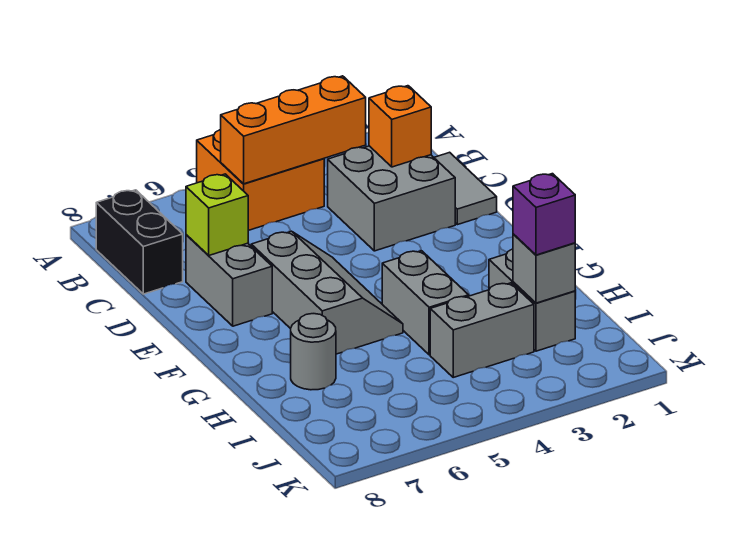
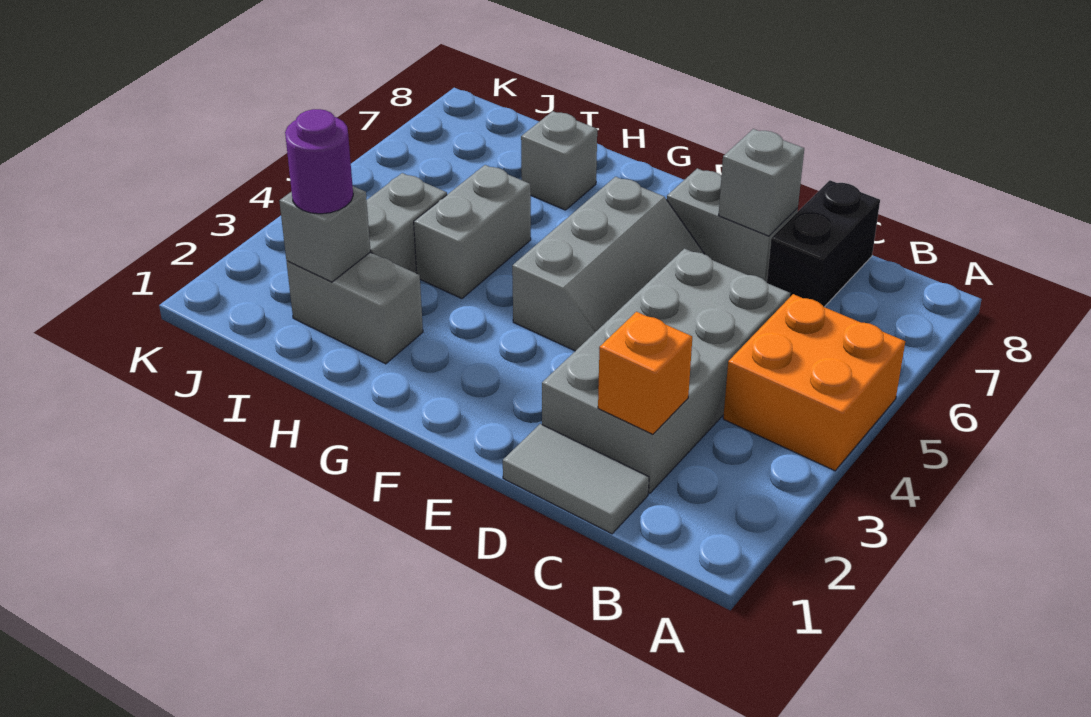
orange 1x3 brick [221,76,366,184] -> none
black 1x2 brick [96,190,183,294] -> black 1x2 brick turned to [767,180,880,307]
grey 2x2 brick [328,146,455,251] -> grey 2x4 brick [542,249,790,493]
lime 1x1 brick [186,174,248,255] -> grey 1x1 brick [718,129,804,236]
grey 2x3 slope [251,231,403,354] -> grey 2x3 slope turned to [512,177,704,351]
grey 1x2 brick [382,251,469,355] -> grey 1x2 brick turned to [414,165,531,299]
grey 1x1 round brick [291,314,336,390] -> grey 1x1 brick [521,111,597,210]
purple 1x1 brick [513,174,575,255] -> purple 1x1 round brick [285,109,353,214]

